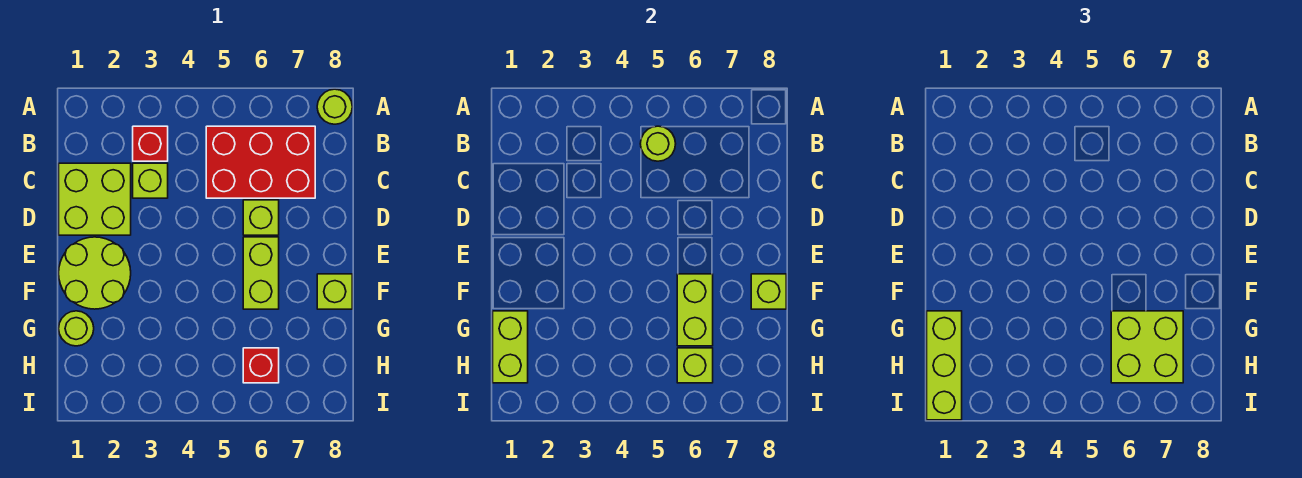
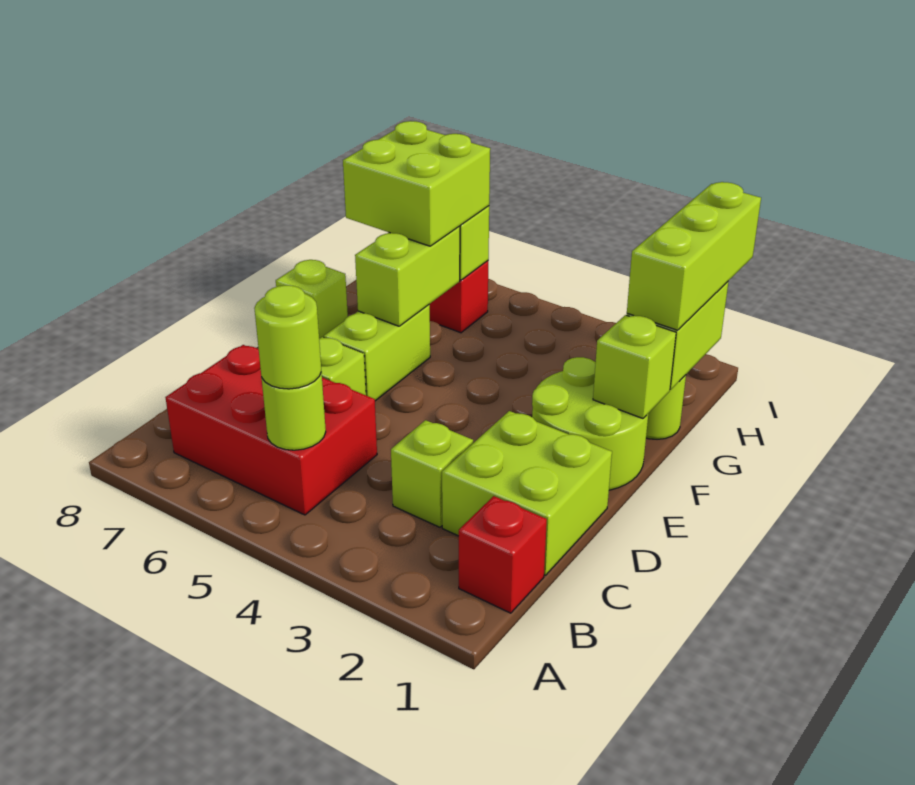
lime 1x1 round brick [317,89,352,124] -> lime 1x1 round brick moved to [254,285,321,389]
red 1x1 brick [133,126,168,161] -> red 1x1 brick moved to [459,496,547,613]
lime 1x1 brick [751,274,786,309] -> lime 1x1 brick moved to [593,315,676,418]

